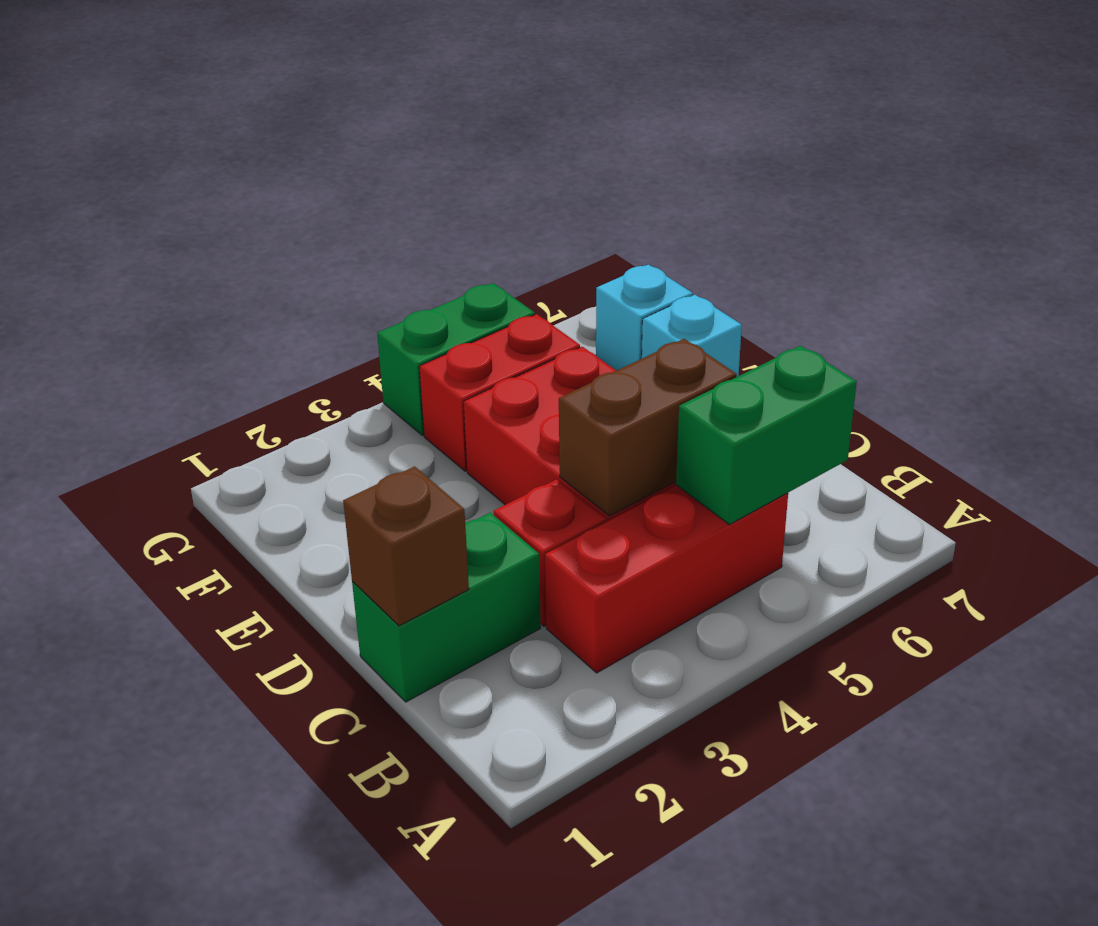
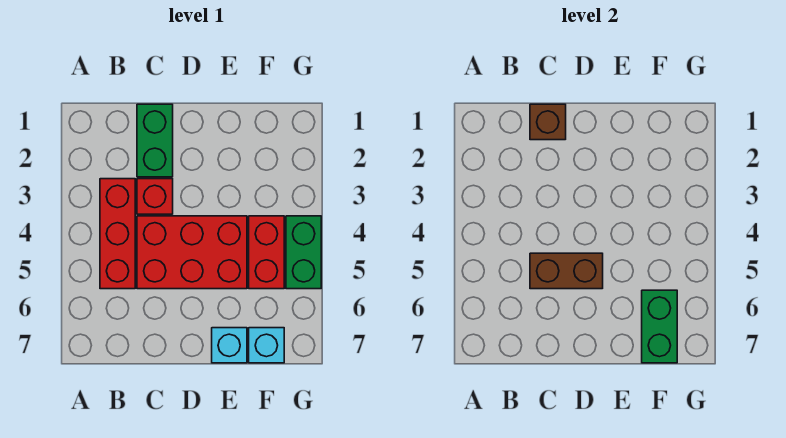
green 1x2 brick [676,346,857,524] -> green 1x2 brick moved to [642,290,677,363]
brown 1x2 brick [559,339,737,516] -> brown 1x2 brick turned to [530,253,603,289]

